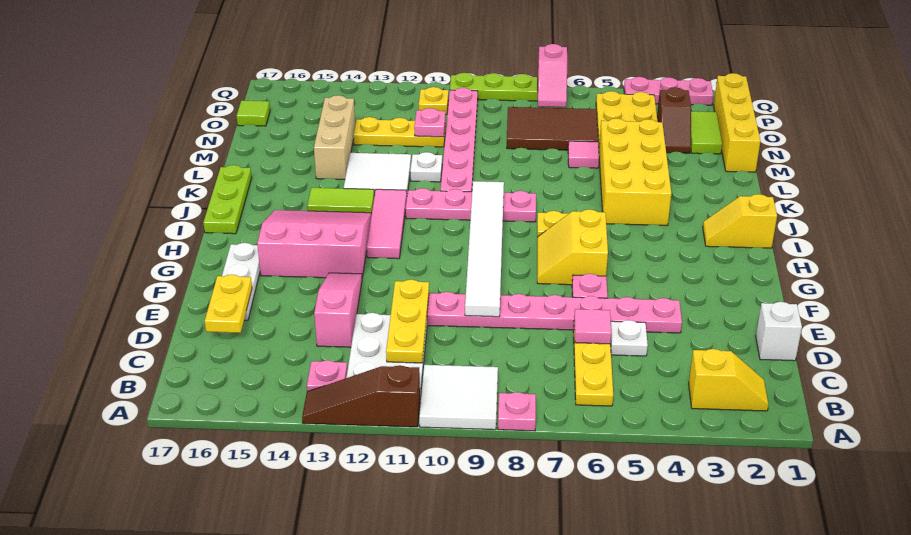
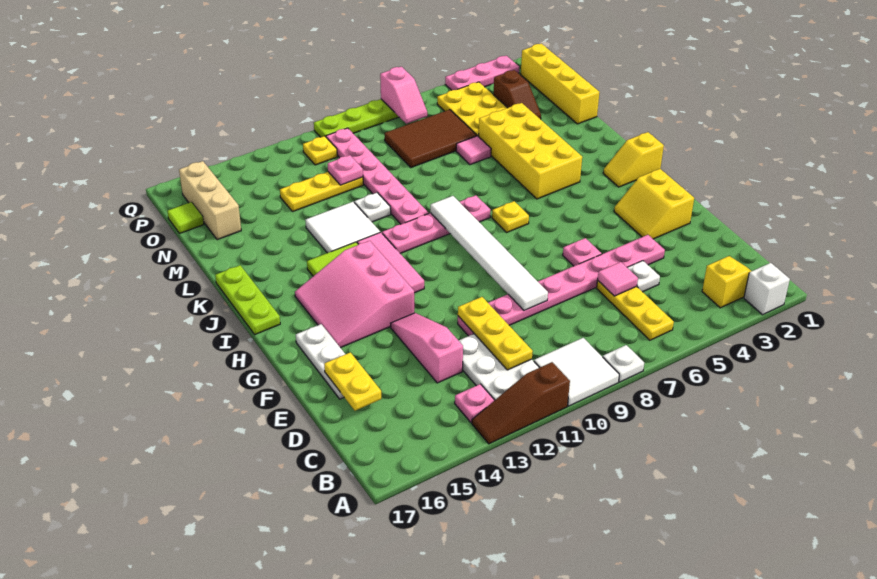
pink 1x1 plate [498,392,536,431] -> white 1x1 plate [603,345,644,382]
white 1x1 brick [756,302,802,361] -> white 1x1 brick moved to [744,263,790,315]
yellow 2x2 slope [537,209,608,285] -> yellow 2x2 slope moved to [614,169,694,239]
pink 3x3 slope [257,210,371,278] -> pink 3x3 slope turned to [295,241,414,348]
tan 1x3 brick [314,95,355,180] -> tan 1x3 brick moved to [179,161,241,240]
lime 1x2 tile [691,111,722,154] -> none

